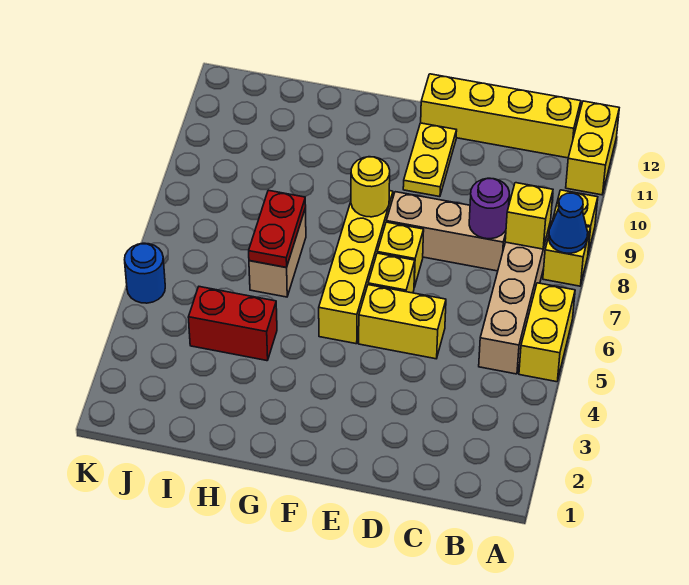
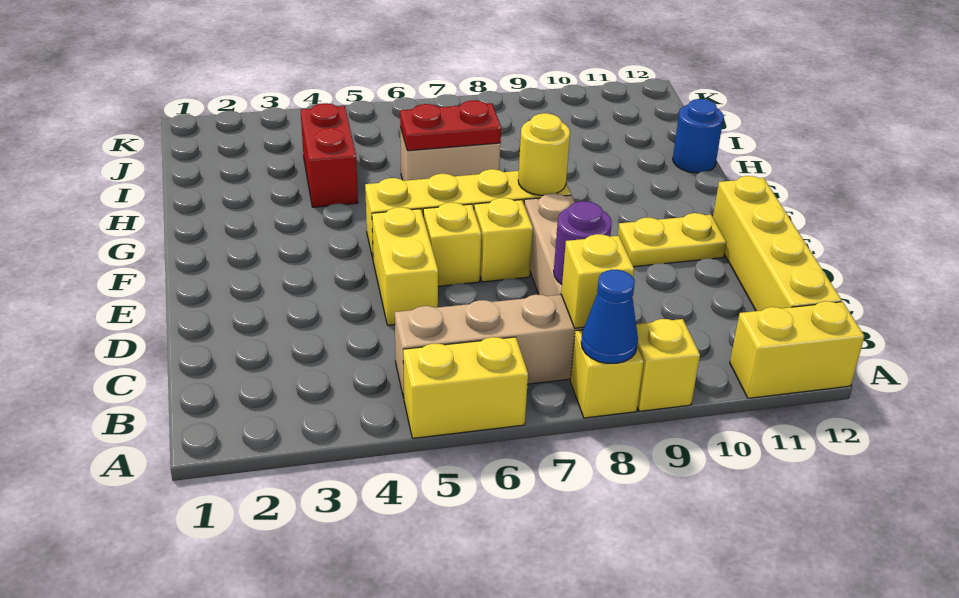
blue 1x1 round brick [125,243,165,303] -> blue 1x1 round brick moved to [673,99,724,173]

